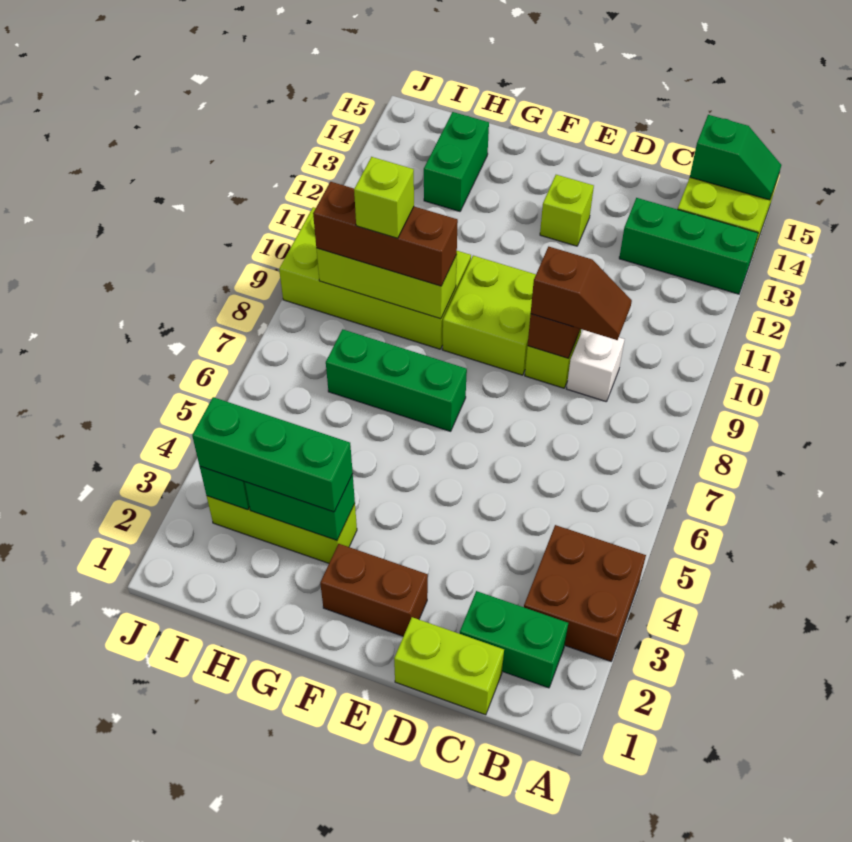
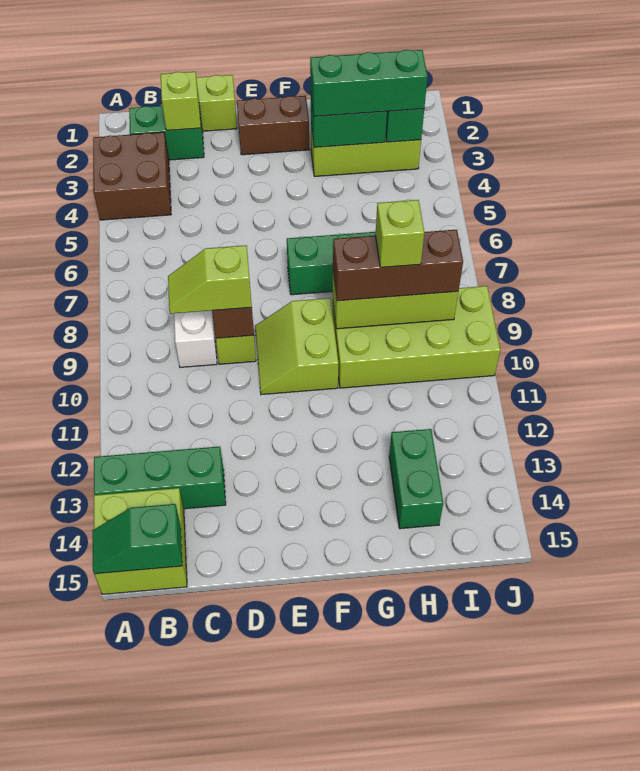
brown 1x2 slope [531,247,632,340] -> lime 1x2 slope [168,245,252,314]
lime 2x2 brick [442,256,536,375] -> lime 2x2 slope [255,298,339,395]
lime 1x1 brick [540,175,594,246] -> lime 1x1 brick moved to [161,72,201,130]

